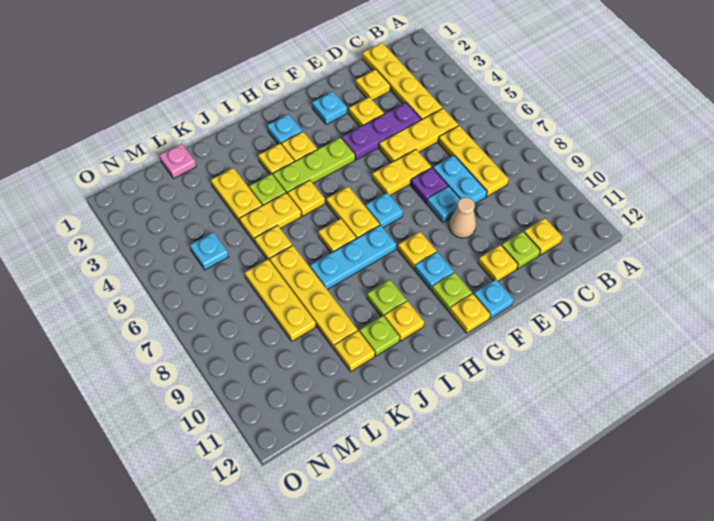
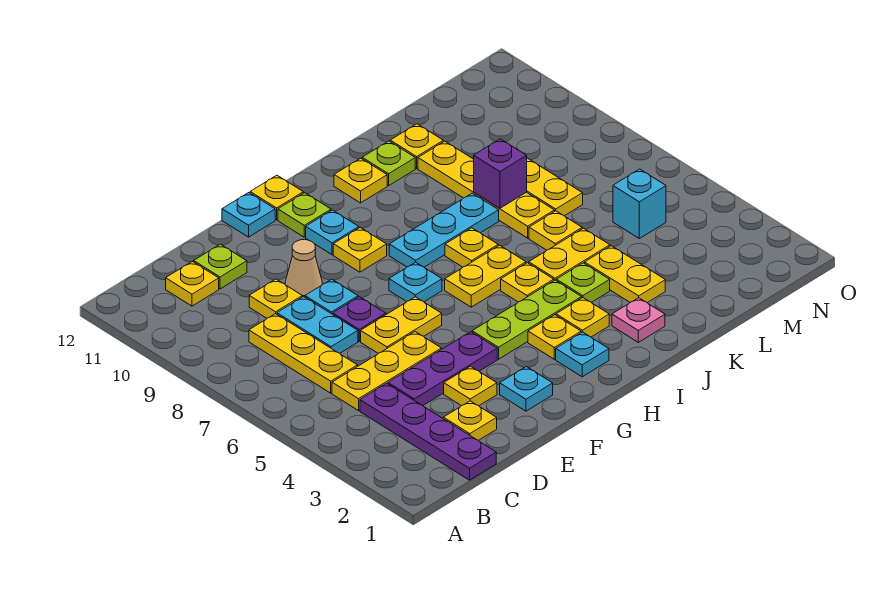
yellow 1x4 plate [362,43,442,120] -> purple 1x4 plate [360,383,496,480]
yellow 1x1 plate [478,245,518,281] -> yellow 1x1 plate moved to [249,279,302,318]
yellow 1x2 plate [326,186,380,238] -> yellow 1x2 plate turned to [445,245,526,307]
lime 1x1 plate [367,280,407,317] -> none
none -> purple 1x1 brick [474,139,527,208]
pink 1x1 plate [159,144,196,179] -> pink 1x1 plate moved to [612,298,665,342]
cyan 1x1 plate [190,232,229,270] -> cyan 1x1 brick [613,169,666,238]

